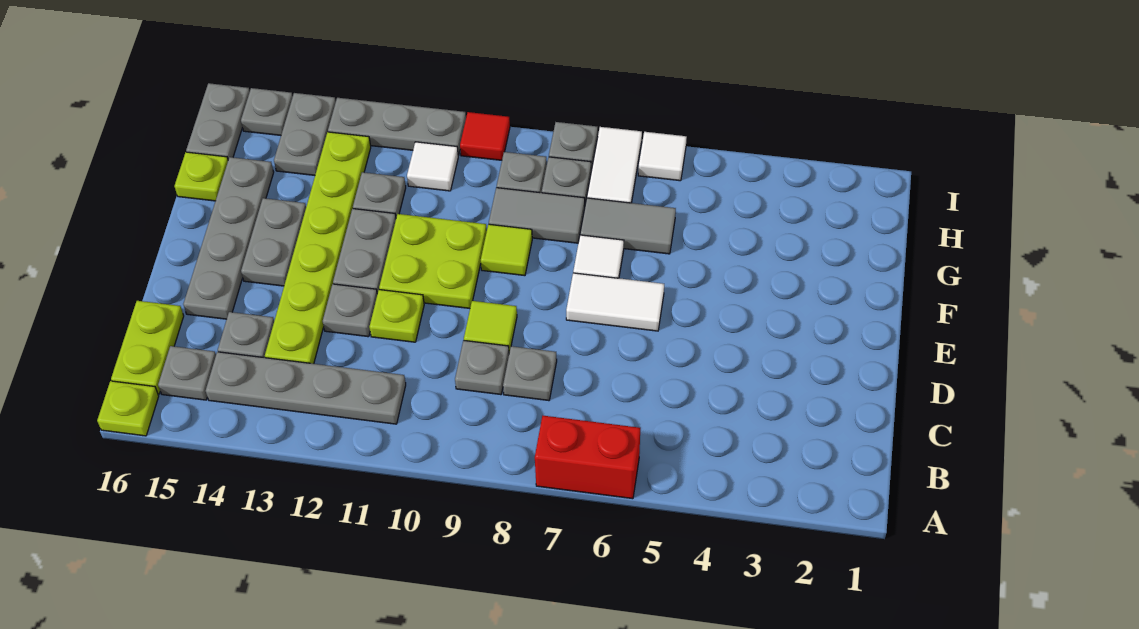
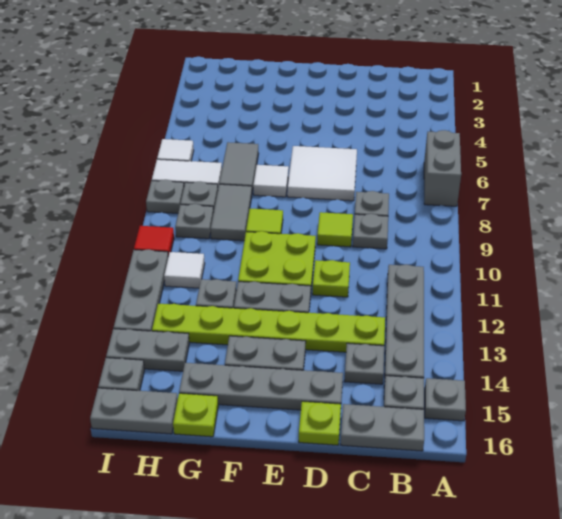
red 1x2 brick [535,416,640,499] -> grey 1x2 brick [424,130,461,206]
lime 1x1 plate [97,381,159,436] -> lime 1x1 plate moved to [299,401,341,445]
lime 1x2 plate [111,301,184,394] -> grey 1x2 plate [341,404,424,451]
grey 1x1 plate [323,284,377,337] -> grey 1x1 plate moved to [425,378,466,421]
white 1x2 tile [566,273,664,331] -> white 2x2 tile [287,146,357,201]

